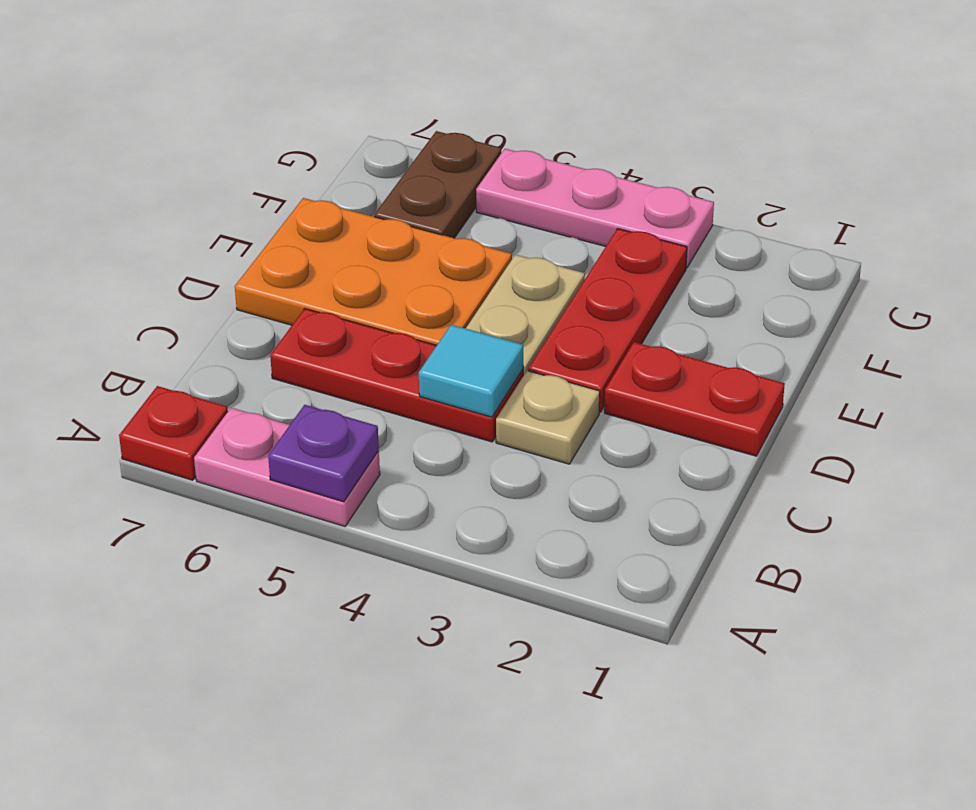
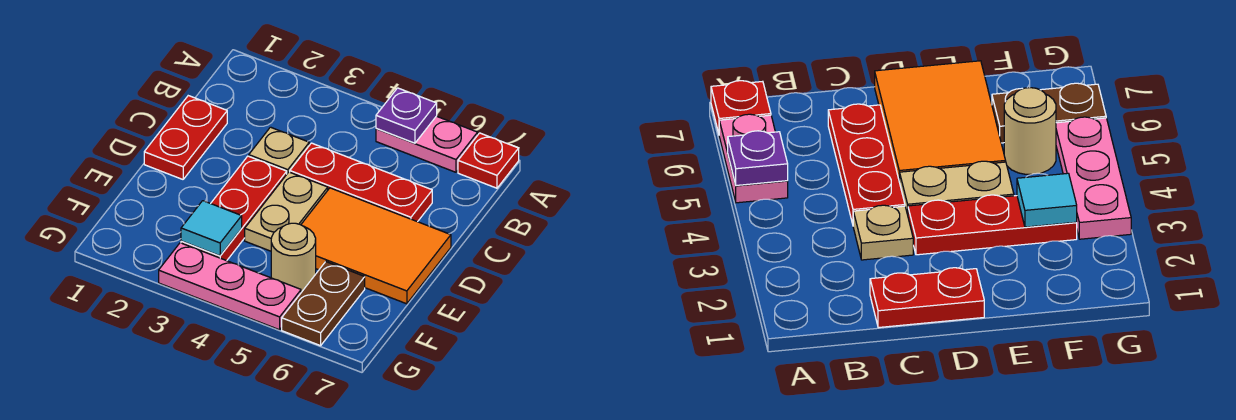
cyan 1x1 tile [419,325,523,417] -> cyan 1x1 tile moved to [181,201,242,256]
red 1x2 plate [604,342,785,456] -> red 1x2 plate turned to [144,96,227,179]
orange 2x3 plate [235,198,512,345] -> orange 2x3 tile [301,188,451,304]
none -> tan 1x1 round brick [271,223,316,292]

